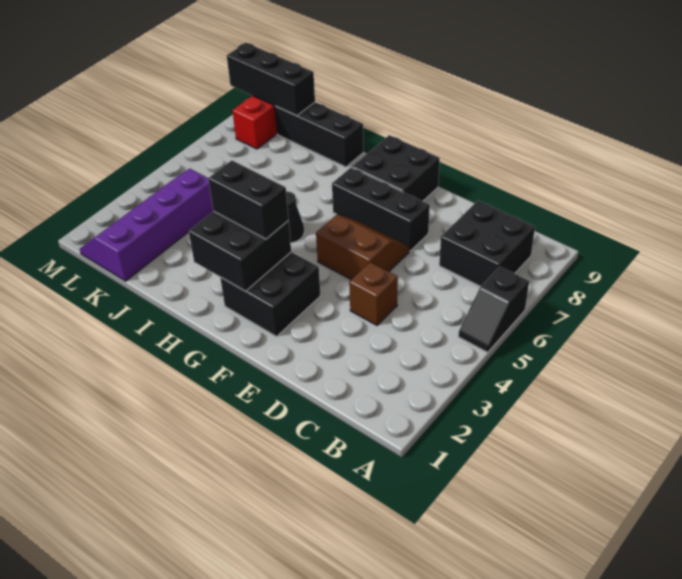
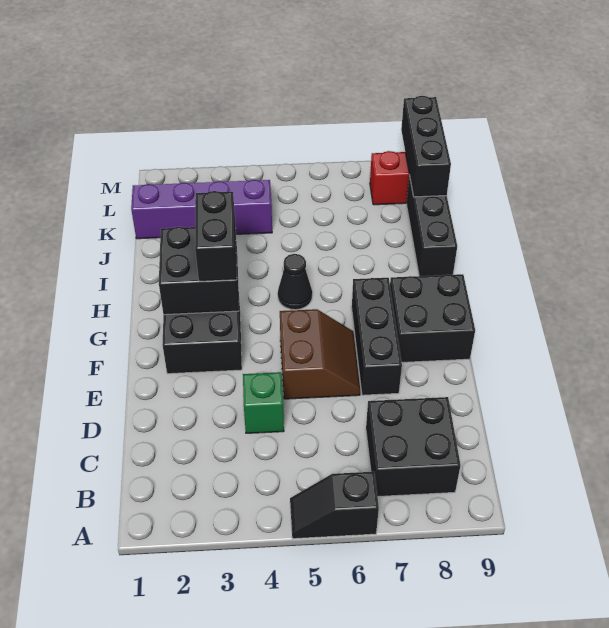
brown 1x1 brick [349,262,398,325] -> green 1x1 brick [243,372,284,433]

